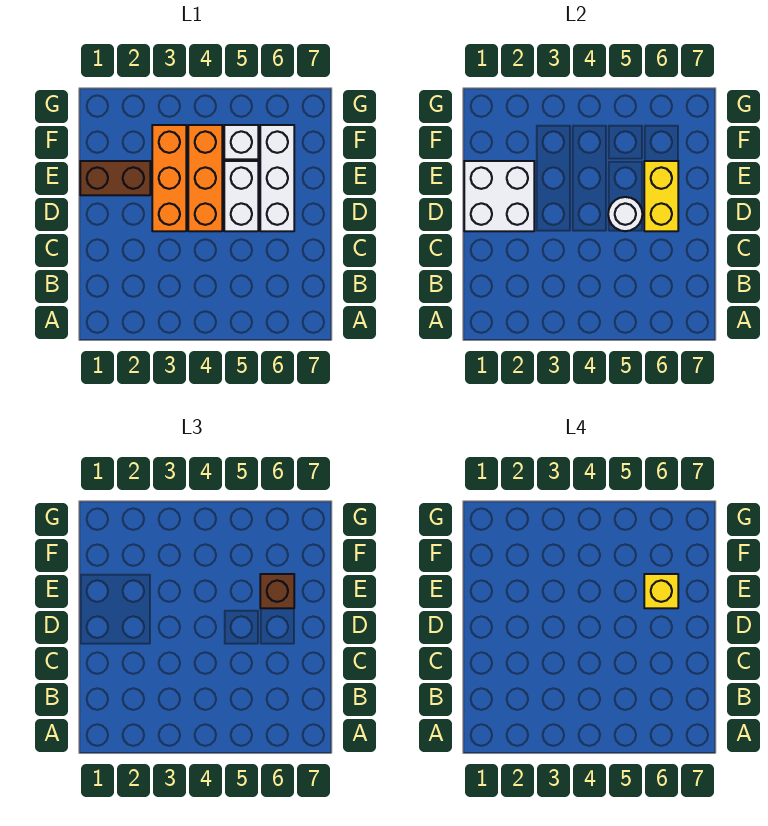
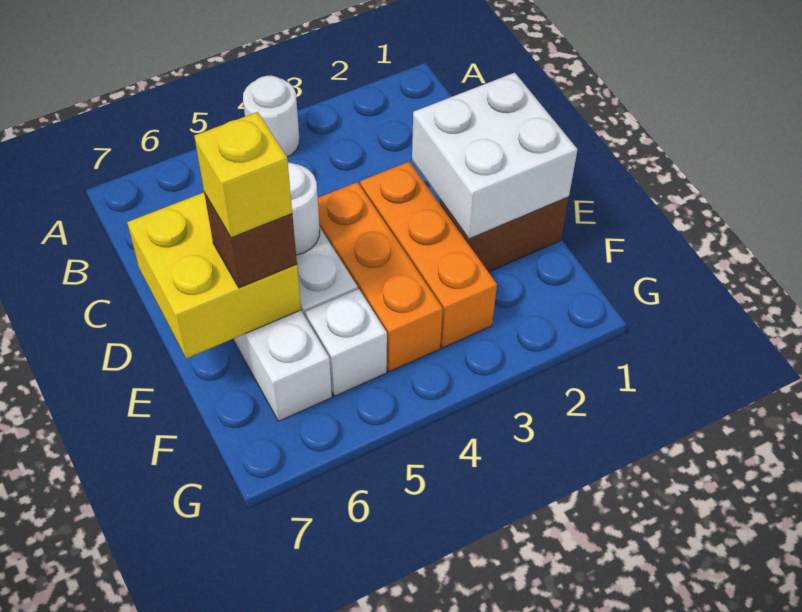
none -> white 1x1 round brick [243,76,299,157]
yellow 1x2 brick [644,161,678,231] -> yellow 2x2 brick [127,193,301,358]

